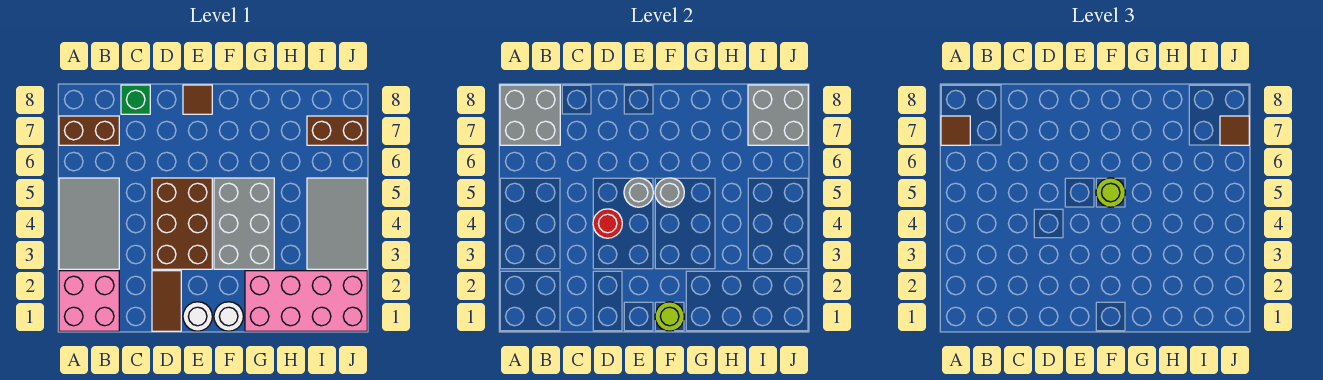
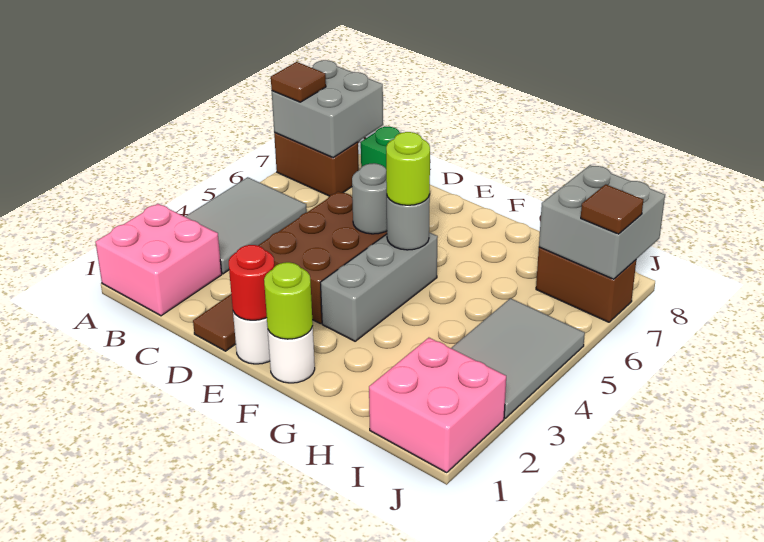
red 1x1 round brick [593,209,622,238] -> red 1x1 round brick moved to [229,245,274,320]
brown 1x1 tile [183,85,212,114] -> none
grey 2x3 brick [214,178,274,269] -> grey 1x3 brick [320,232,438,341]
pink 2x4 brick [245,271,367,331] -> pink 2x2 brick [369,338,506,473]

